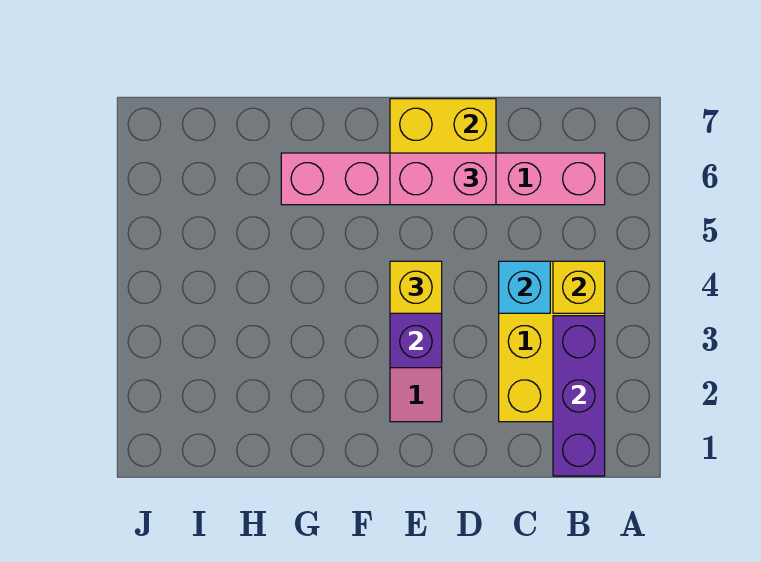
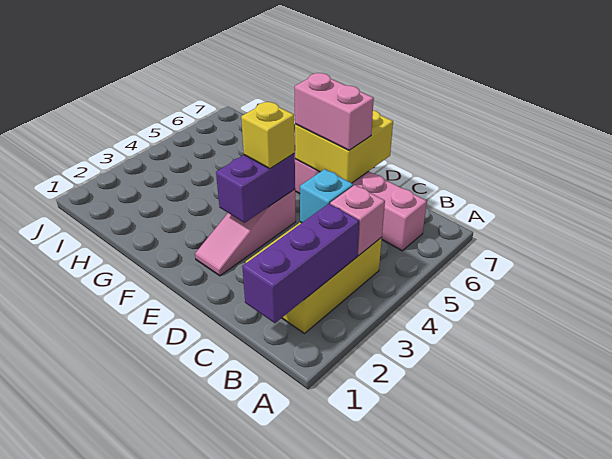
yellow 1x1 brick [553,261,605,313] -> pink 1x1 brick [330,185,385,256]

